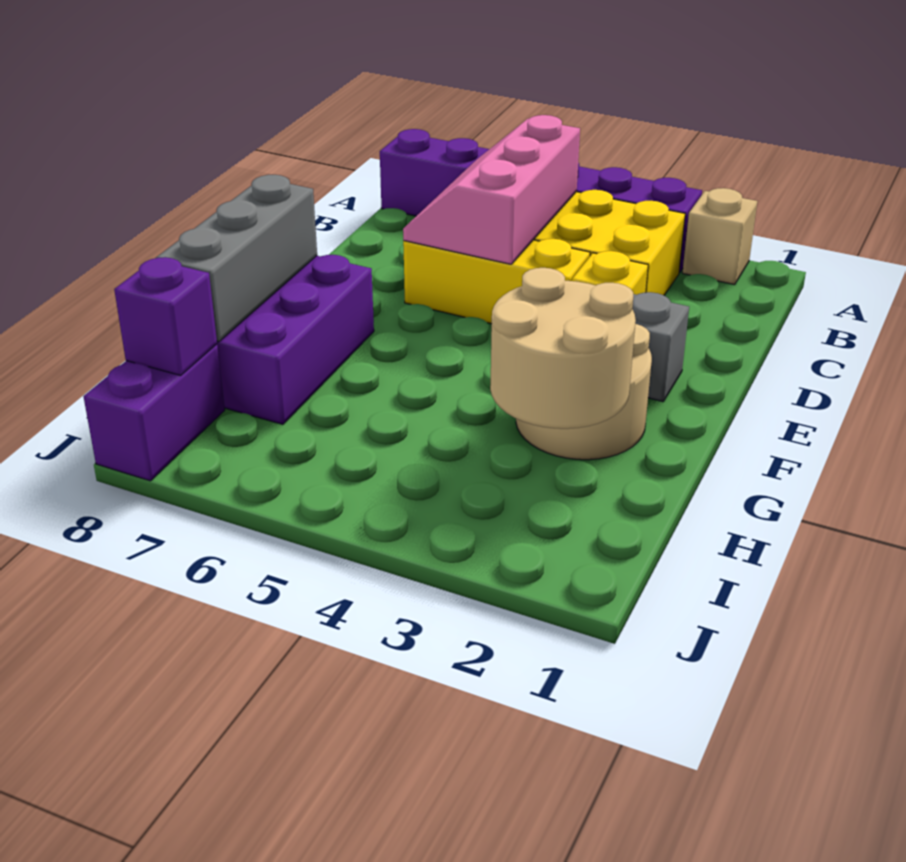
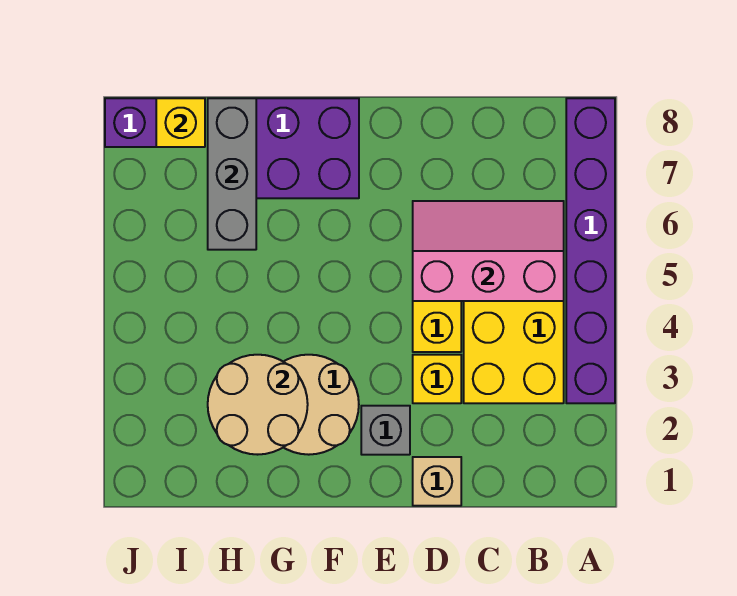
tan 1x1 brick [682,188,757,285] -> tan 1x1 brick moved to [413,457,461,506]
grey 1x3 brick [156,175,317,342] -> grey 1x3 brick turned to [208,98,256,250]
purple 1x1 brick [114,257,217,375] -> yellow 1x1 brick [156,98,205,147]

